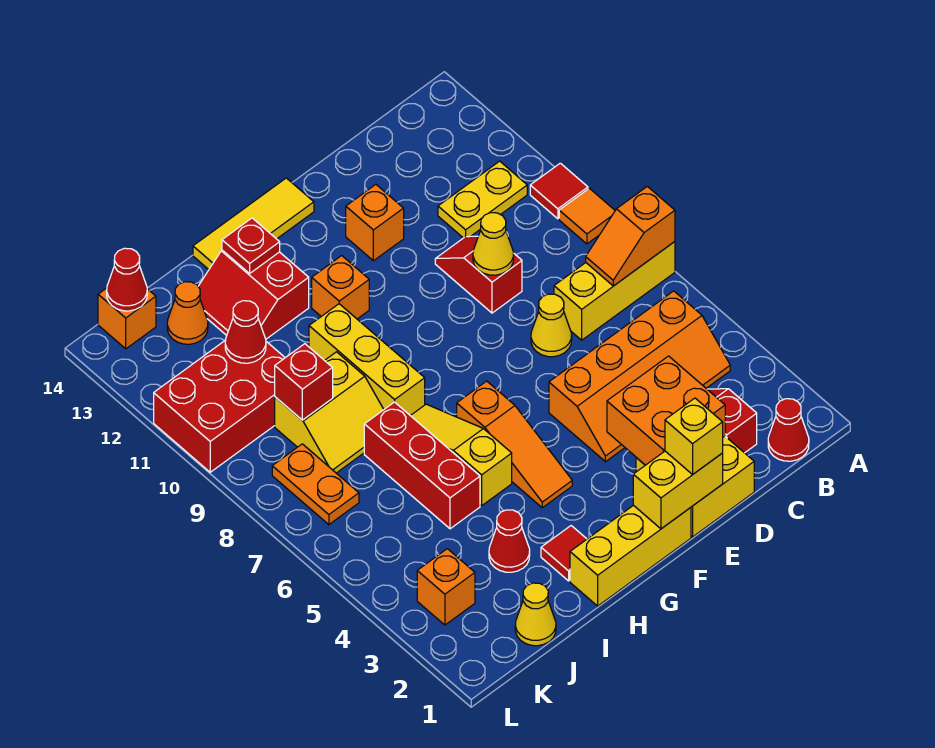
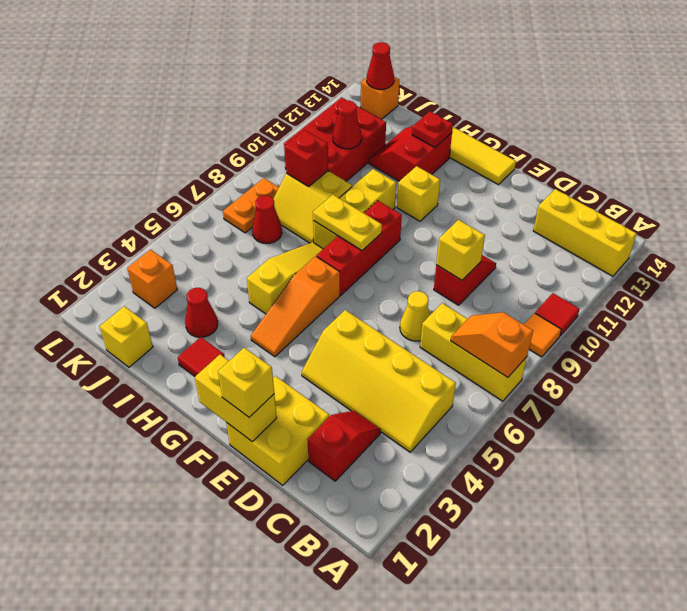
red 1x1 cone [768,399,809,461] -> red 1x1 cone moved to [252,195,282,244]
orange 2x4 slope [549,291,730,462] -> yellow 2x4 slope [302,310,456,452]
yellow 1x2 plate [438,161,527,238] -> yellow 1x2 plate moved to [313,195,382,251]
orange 2x2 brick [607,356,725,465] -> none
yellow 1x1 cone [473,213,514,275] -> yellow 1x1 brick [436,220,485,280]
orange 1x1 brick [346,184,404,261] -> none
yellow 1x3 brick [570,505,691,606] -> yellow 1x3 brick moved to [533,189,637,276]
orange 1x1 brick [312,256,369,319] -> yellow 1x1 brick [397,166,440,221]
red 1x3 brick [364,402,480,529] -> red 1x3 brick moved to [316,201,402,295]
yellow 1x1 cone [515,583,556,646] -> yellow 1x1 brick [100,306,153,367]
red 2x3 brick [154,340,285,472] -> red 2x3 brick turned to [284,97,386,181]
orange 1x1 cone [167,282,208,344] -> none

